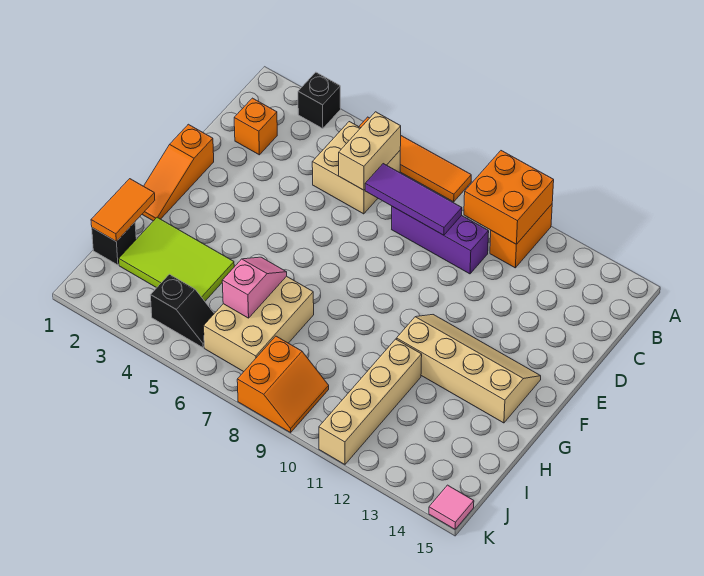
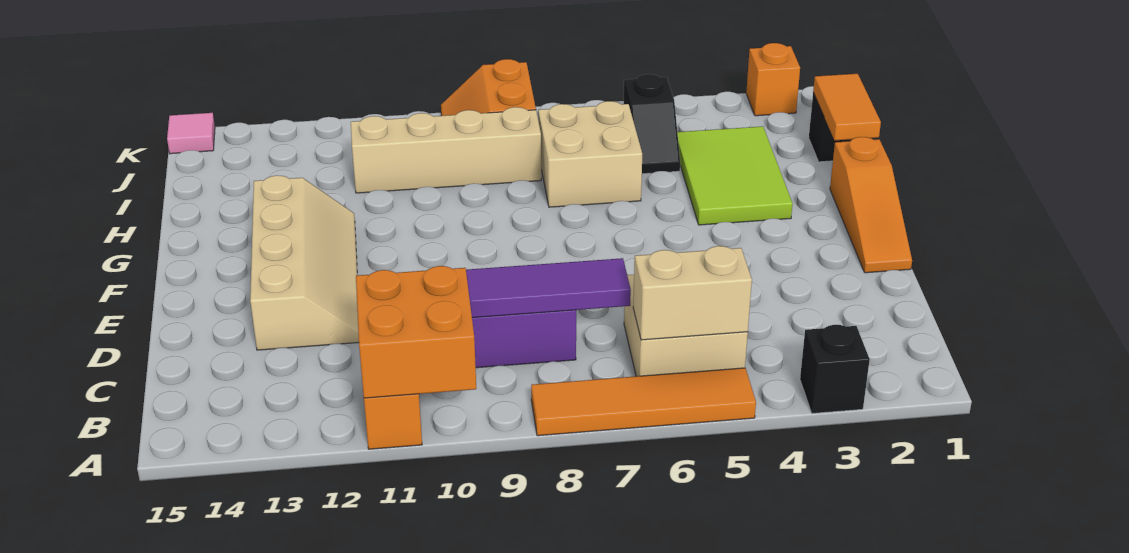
tan 1x2 brick [339,112,401,190] -> tan 1x2 brick turned to [633,246,752,340]
orange 1x1 brick [234,98,277,155] -> orange 1x1 brick moved to [746,43,800,116]
orange 1x3 slope [142,124,214,221] -> orange 1x3 slope turned to [830,137,912,273]
tan 2x4 slope [397,315,541,423] -> tan 2x4 slope turned to [250,175,359,350]
lime 2x3 tile [119,217,234,301] -> lime 2x3 tile turned to [677,126,793,225]
tan 2x3 brick [204,276,314,372] -> tan 2x2 brick [538,101,642,207]
pink 1x2 slope [222,257,287,318] -> none
tan 1x4 brick [319,339,422,464] -> tan 1x4 brick turned to [351,107,541,193]
black 1x2 slope [151,274,214,348] -> black 1x2 slope turned to [624,74,680,174]

